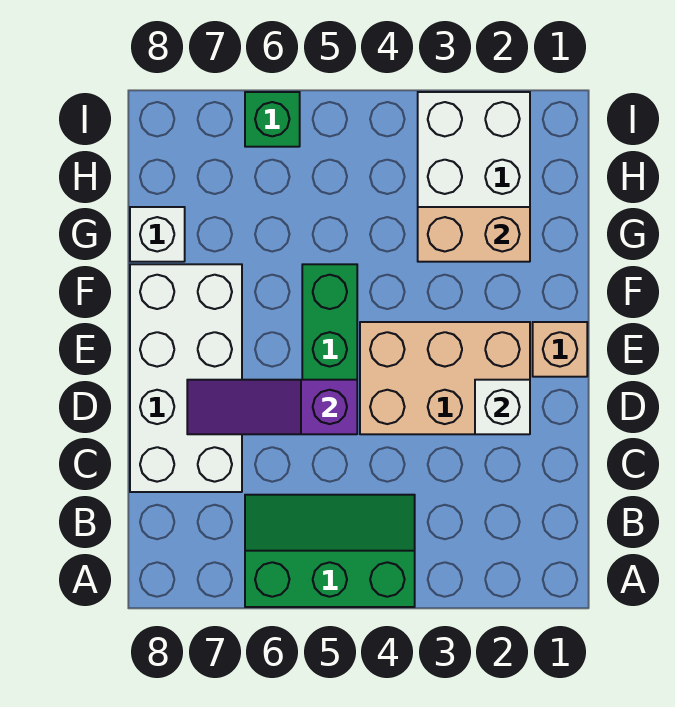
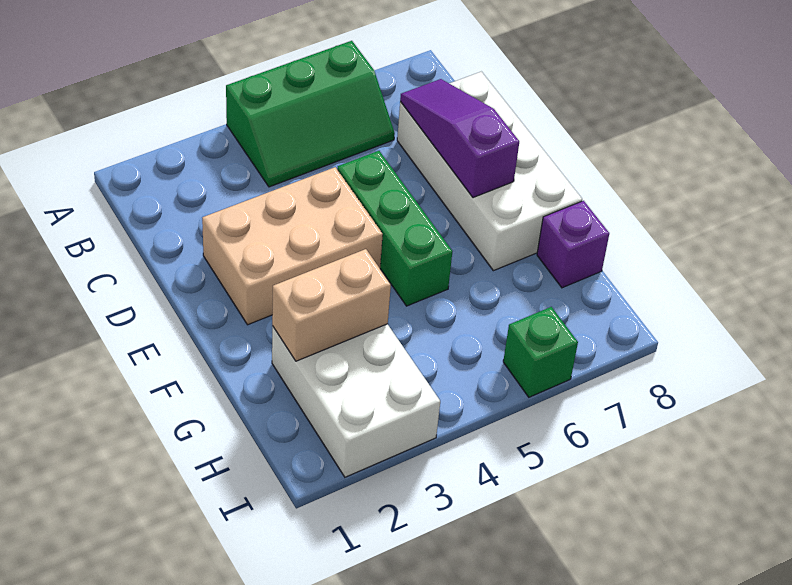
white 1x1 brick [475,380,530,434] -> none
purple 1x3 slope [187,380,357,434] -> purple 1x3 slope turned to [400,79,519,198]
tan 1x1 brick [533,322,587,377] -> none
white 1x1 brick [130,207,185,262] -> purple 1x1 brick [537,201,609,288]

